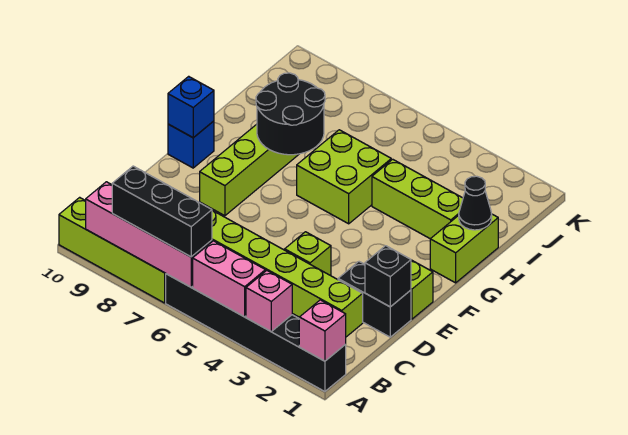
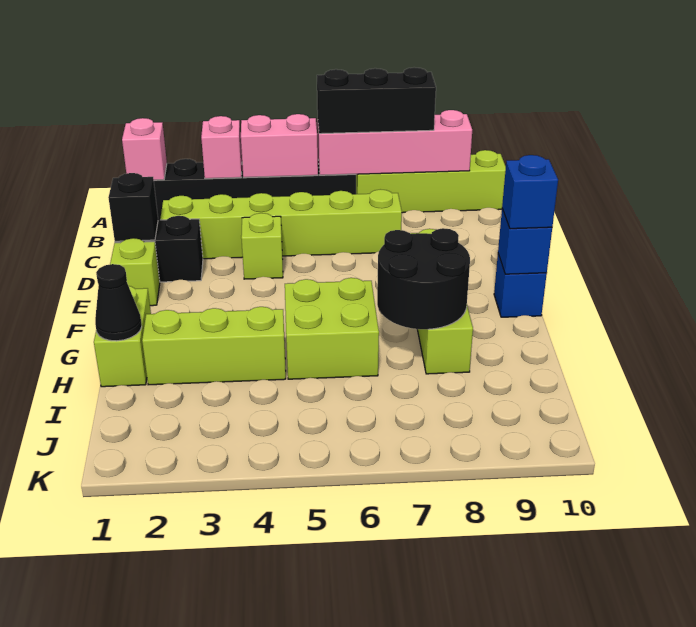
none -> blue 1x1 brick [502,155,558,229]

